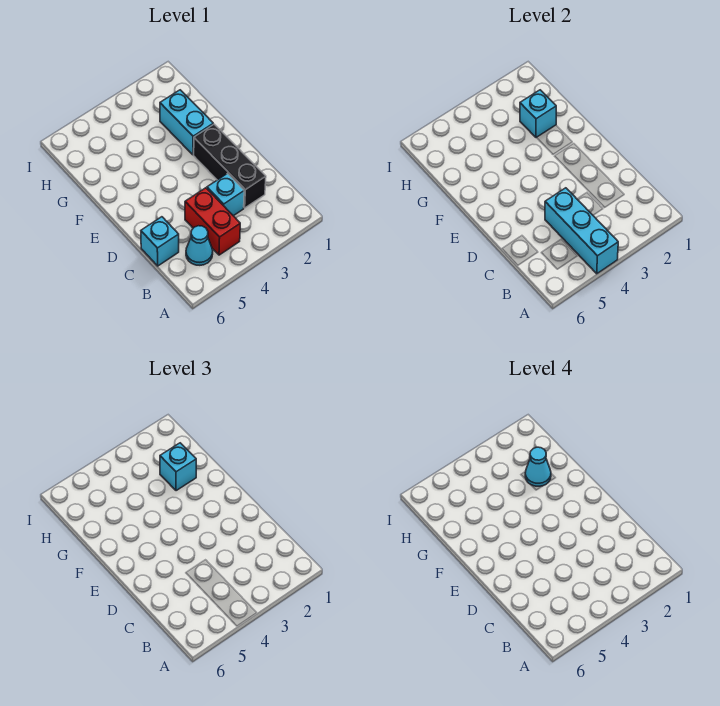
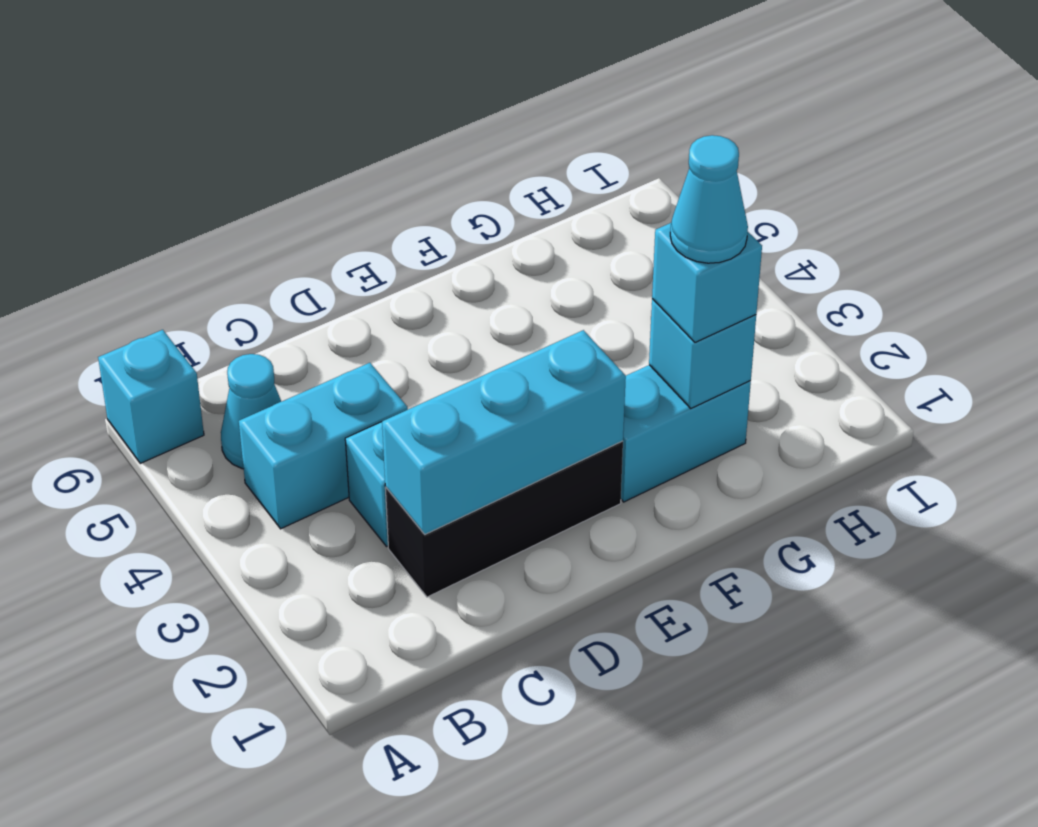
cyan 1x3 brick [545,188,618,274] -> cyan 1x3 brick moved to [382,330,626,534]
red 1x2 brick [185,188,240,255] -> cyan 1x2 brick [239,363,408,529]
cyan 1x1 brick [141,217,179,266] -> cyan 1x1 brick moved to [98,330,204,463]

